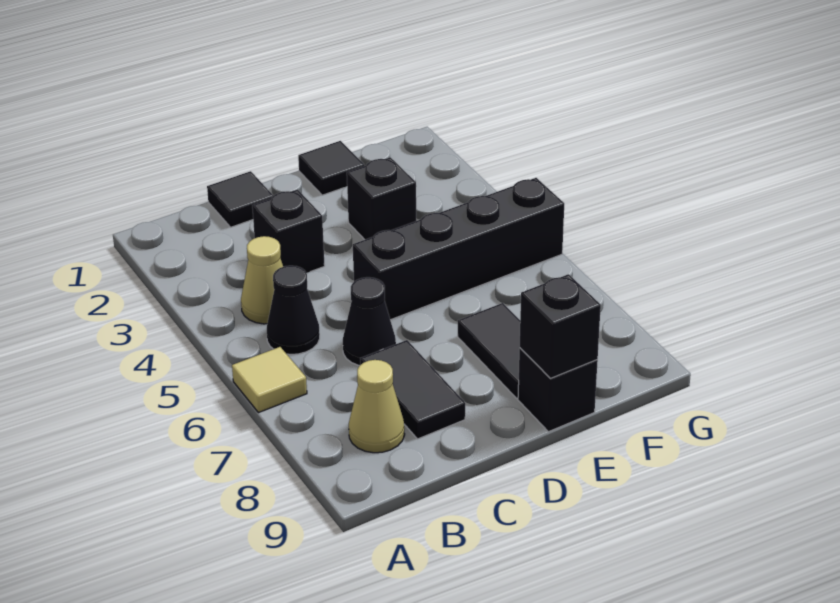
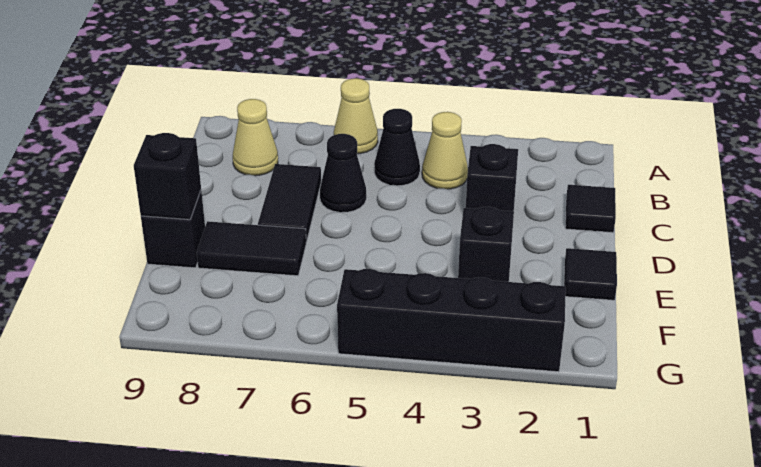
tan 1x1 tile [232,347,307,413] -> tan 1x1 cone [334,78,378,154]
black 1x2 tile [360,340,465,439] -> black 1x2 tile turned to [258,164,321,242]
black 1x4 brick [353,178,564,320] -> black 1x4 brick turned to [337,269,566,372]

